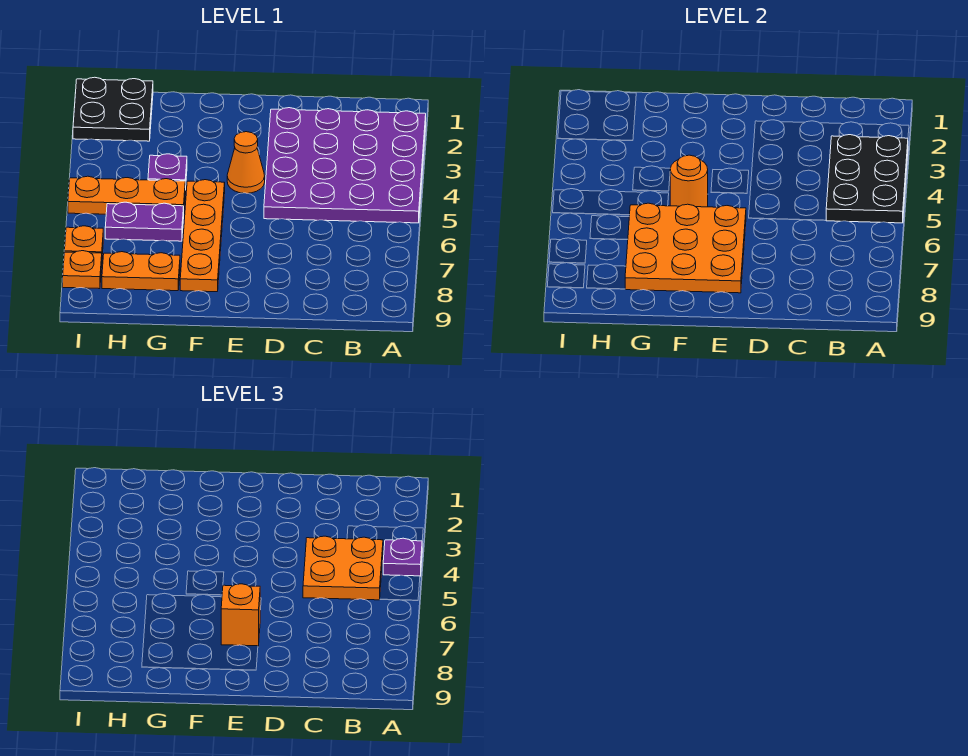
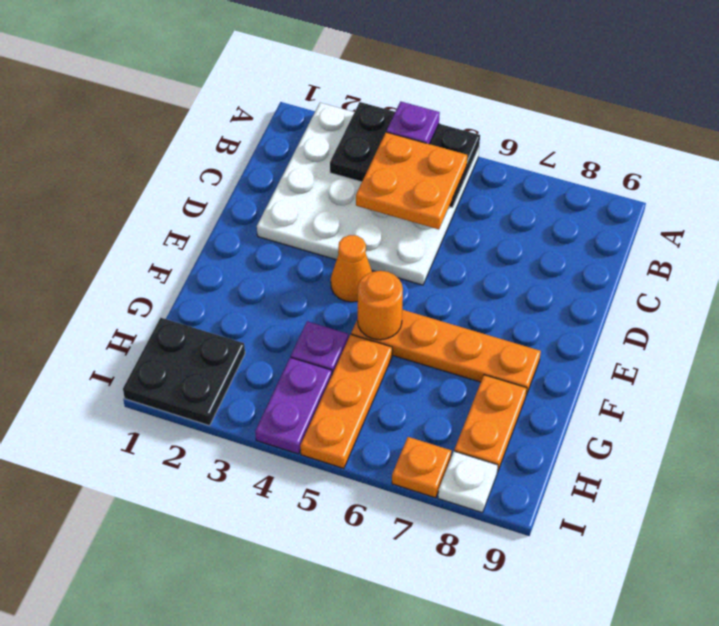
purple 4x4 plate [264,108,426,223] -> white 4x4 plate [257,103,479,285]
orange 3x3 plate [625,203,746,293] -> none
orange 1x1 brick [221,584,260,646] -> none
purple 1x2 plate [105,202,184,241] -> purple 1x2 plate moved to [255,357,332,454]
orange 1x1 plate [63,251,102,289] -> white 1x1 plate [438,451,498,513]

